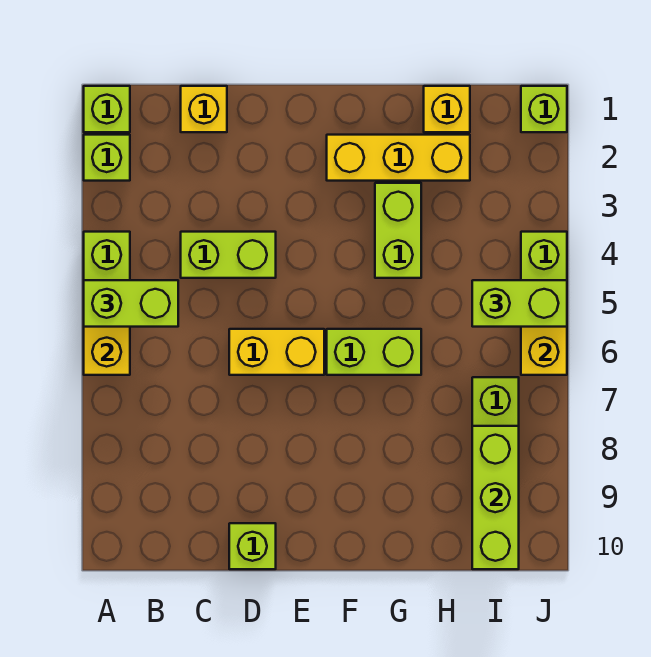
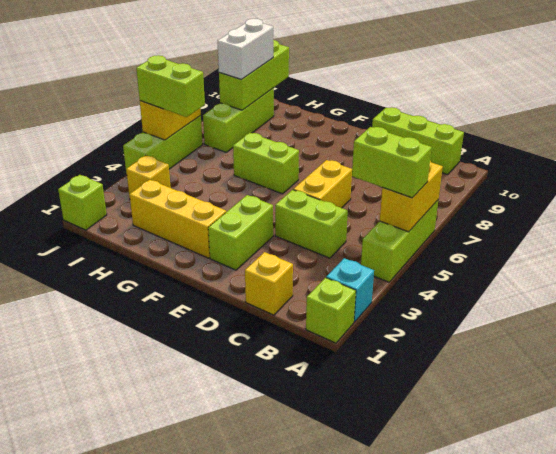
lime 1x1 brick [84,135,130,181] -> cyan 1x1 brick [326,258,374,322]
yellow 1x2 brick [229,329,324,375] -> yellow 1x2 brick turned to [293,160,352,208]
lime 1x1 brick [229,523,276,569] -> lime 1x3 brick [372,107,464,175]
lime 1x2 brick [375,183,421,278] -> lime 1x2 brick moved to [208,195,273,270]
yellow 1x1 brick [424,86,470,132] -> yellow 1x1 brick moved to [126,155,171,198]
none -> white 1x2 brick [218,19,273,80]

